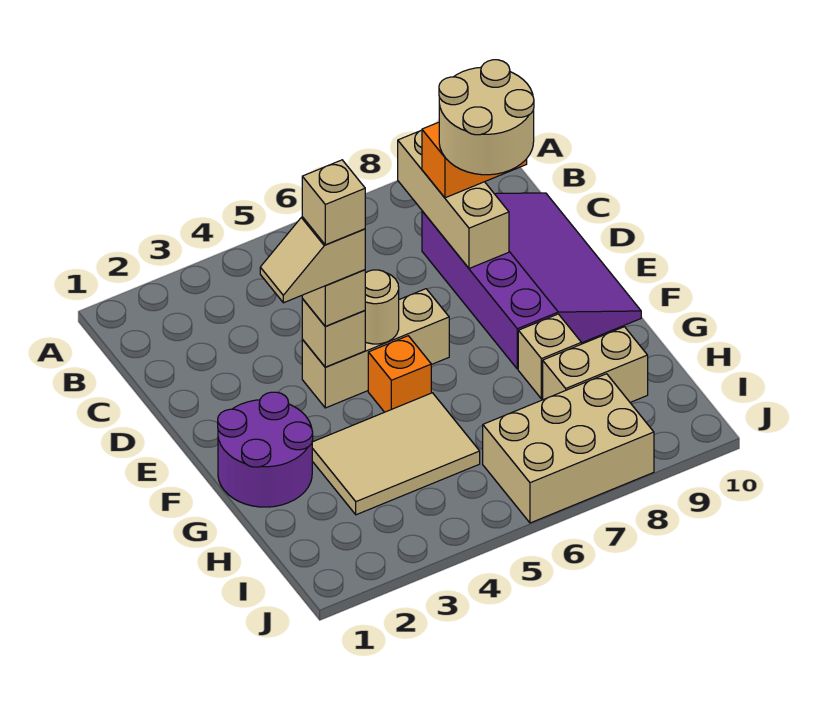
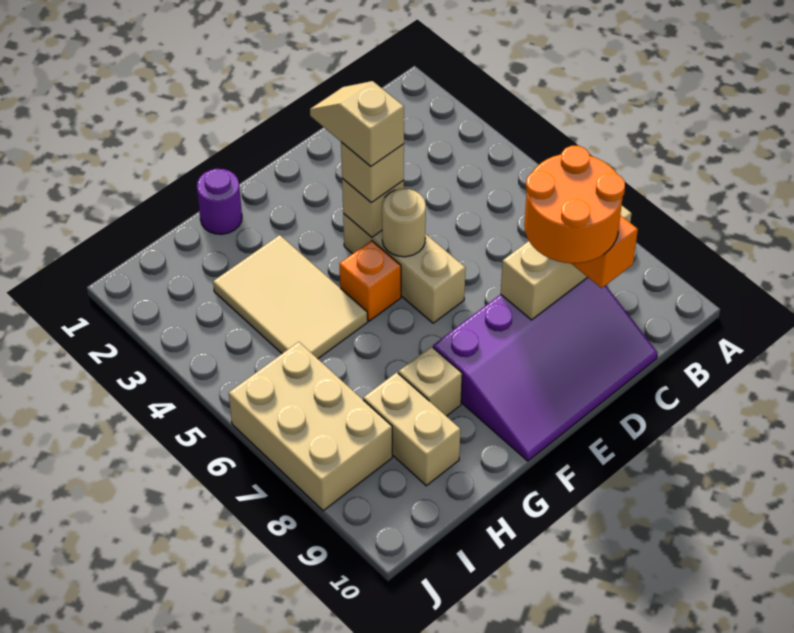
tan 2x2 round brick [439,60,534,175] -> orange 2x2 round brick [524,146,625,263]
tan 1x1 brick [302,160,365,245] -> none
purple 2x2 round brick [218,392,313,507] -> purple 1x1 round brick [197,169,242,234]

